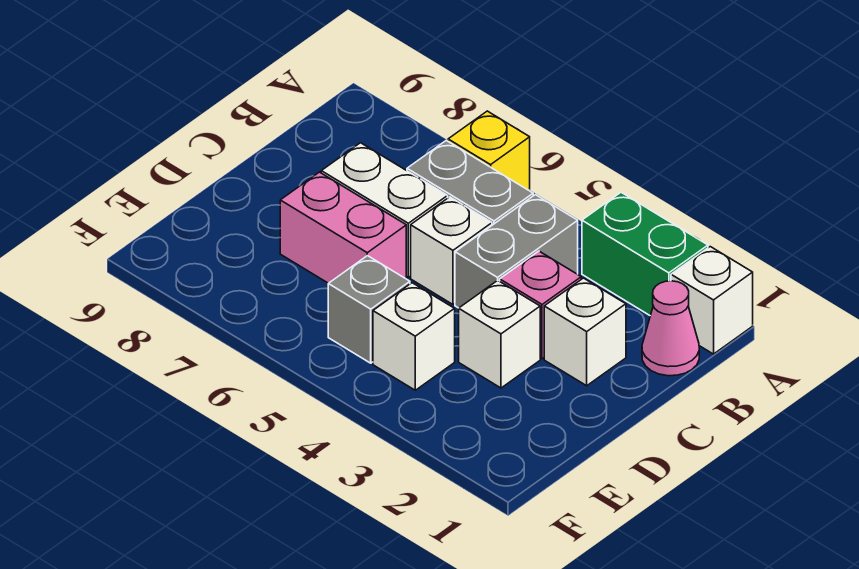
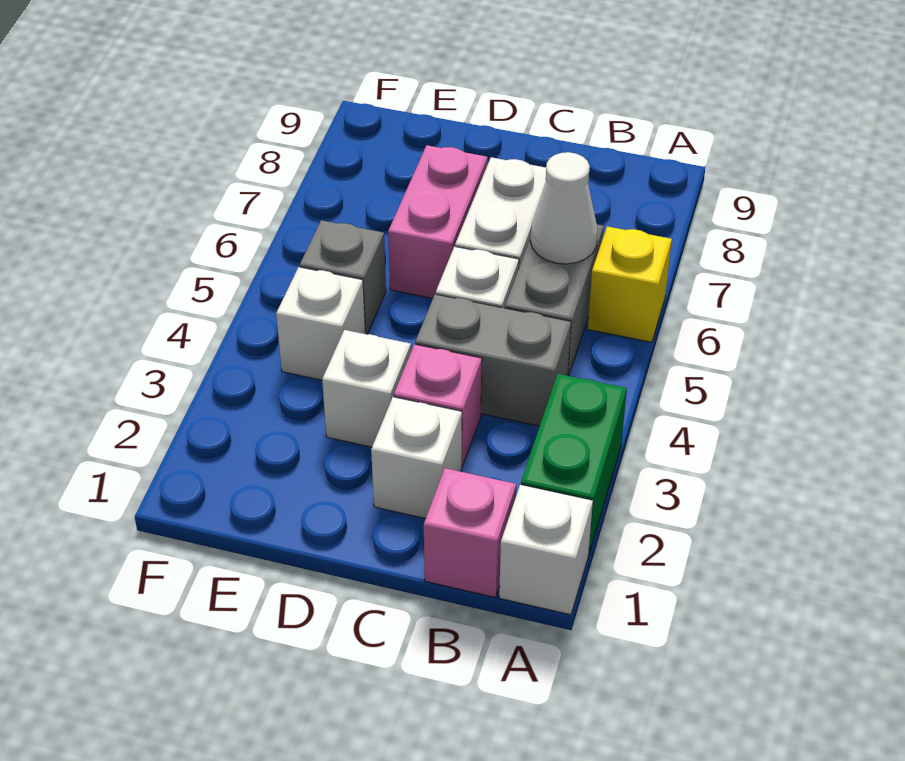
pink 1x1 cone [642,281,699,376] -> pink 1x1 brick [424,468,516,597]
none -> white 1x1 cone [530,152,598,264]

